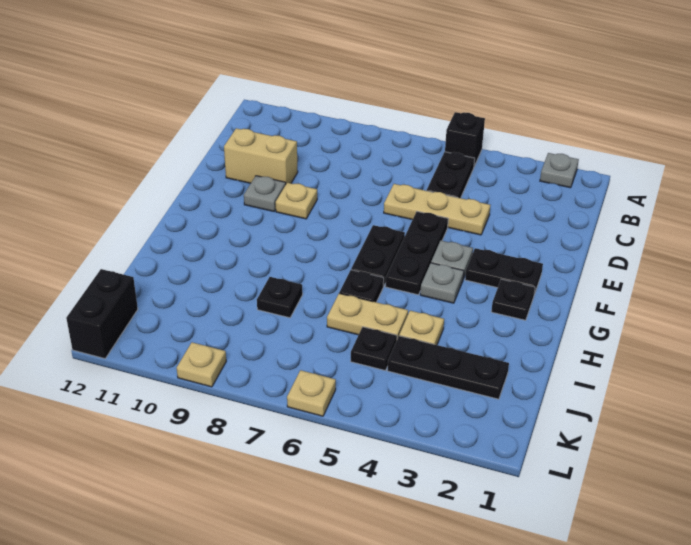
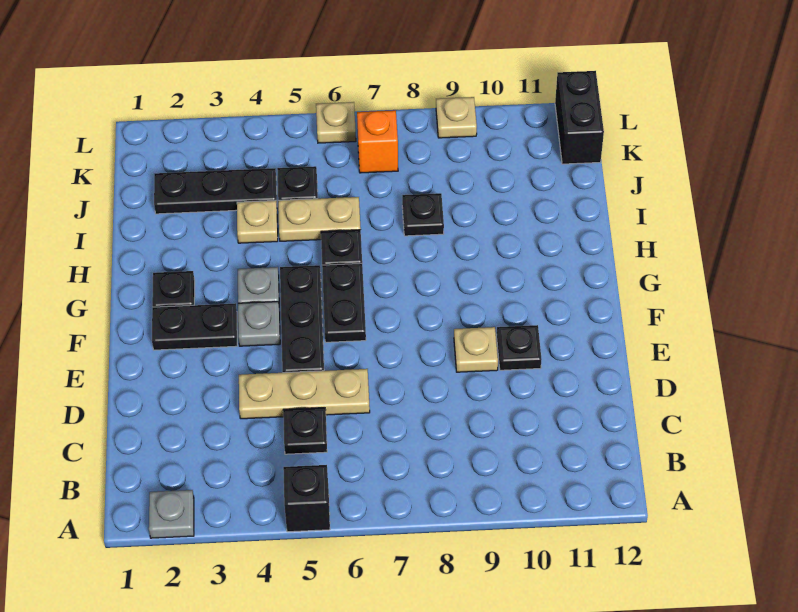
black 1x2 plate [427,152,475,198] -> black 1x1 plate [283,408,327,454]
tan 1x2 brick [224,128,298,183] -> none
grey 1x1 plate [244,176,286,211] -> black 1x1 plate [497,325,542,370]
none -> orange 1x1 brick [357,110,398,173]

